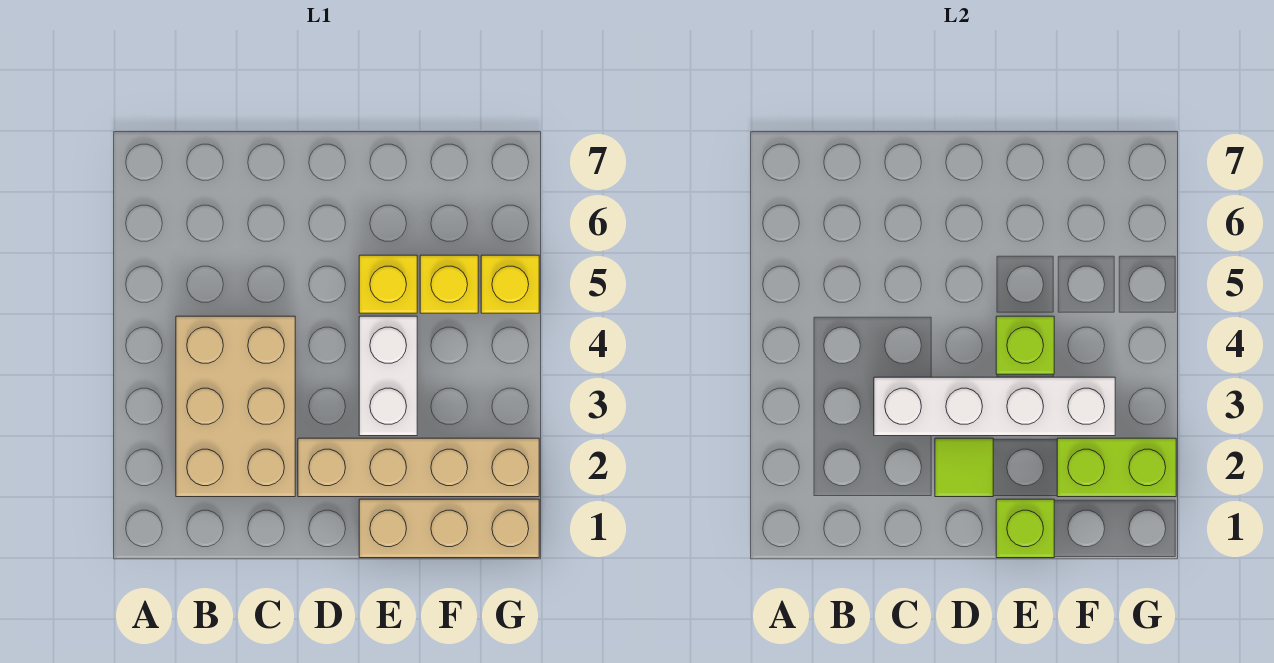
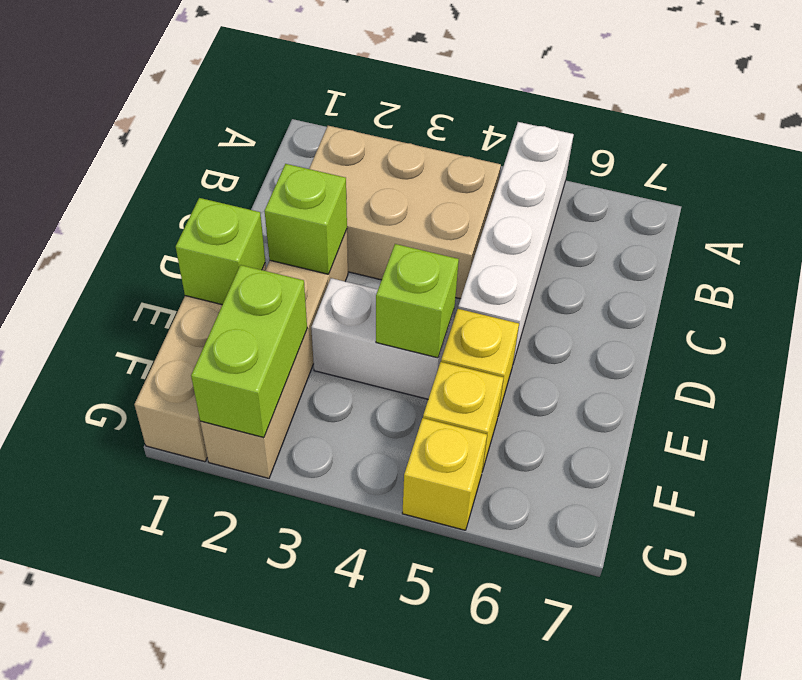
white 1x4 brick [874,377,1115,436] -> white 1x4 brick moved to [458,122,574,363]
lime 1x1 tile [935,438,993,497] -> lime 1x1 brick [265,164,347,274]

